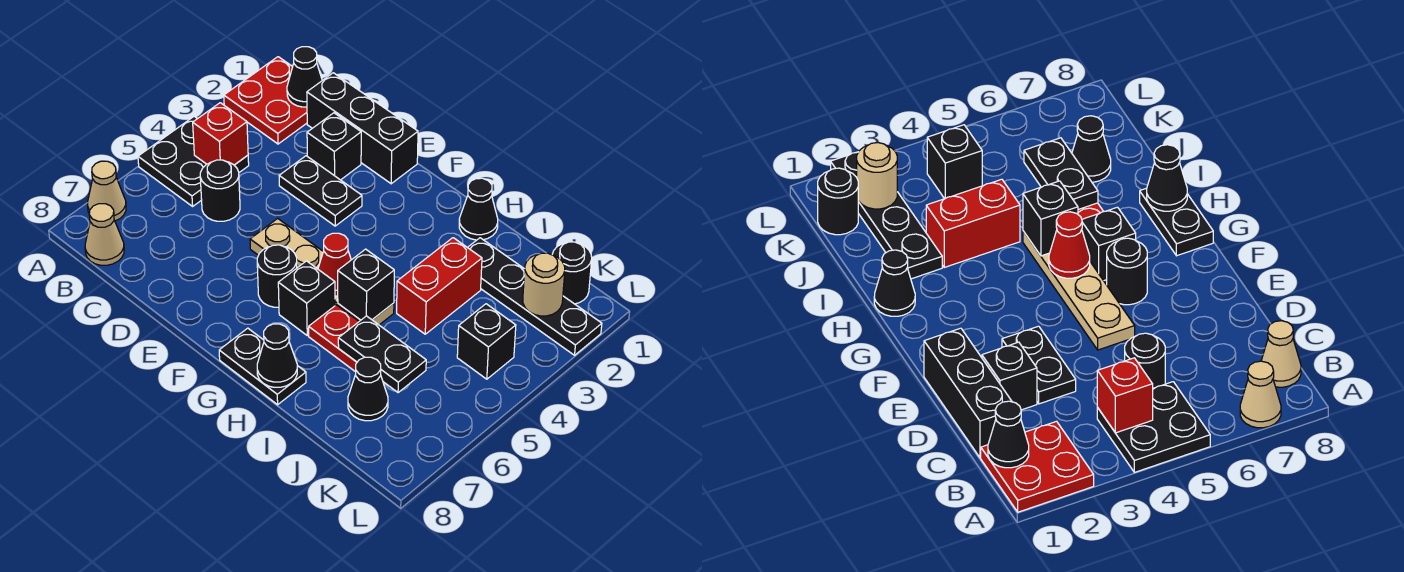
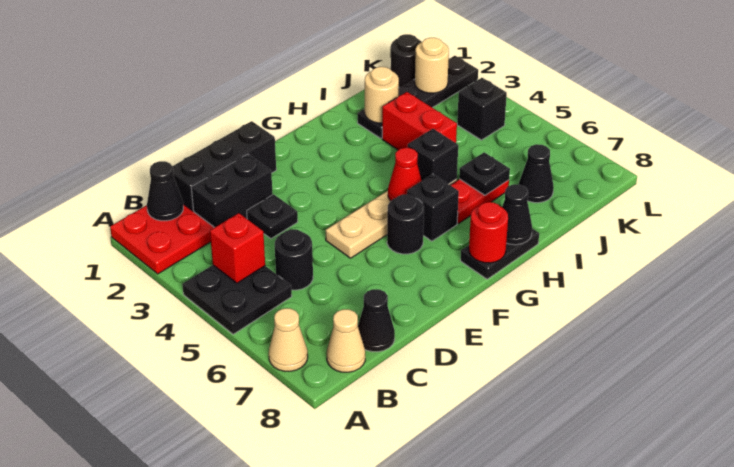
black 1x1 brick [307,113,361,180] -> black 1x2 brick [191,154,273,228]
black 1x2 plate [279,156,362,226] -> black 1x1 plate [247,194,298,239]
none -> red 1x1 round brick [469,202,508,263]
black 1x1 cone [459,178,498,240] -> black 1x1 cone moved to [358,289,395,352]
none -> tan 1x1 round brick [365,67,399,123]
black 1x2 plate [338,316,426,393] -> black 1x1 plate [459,152,510,195]

